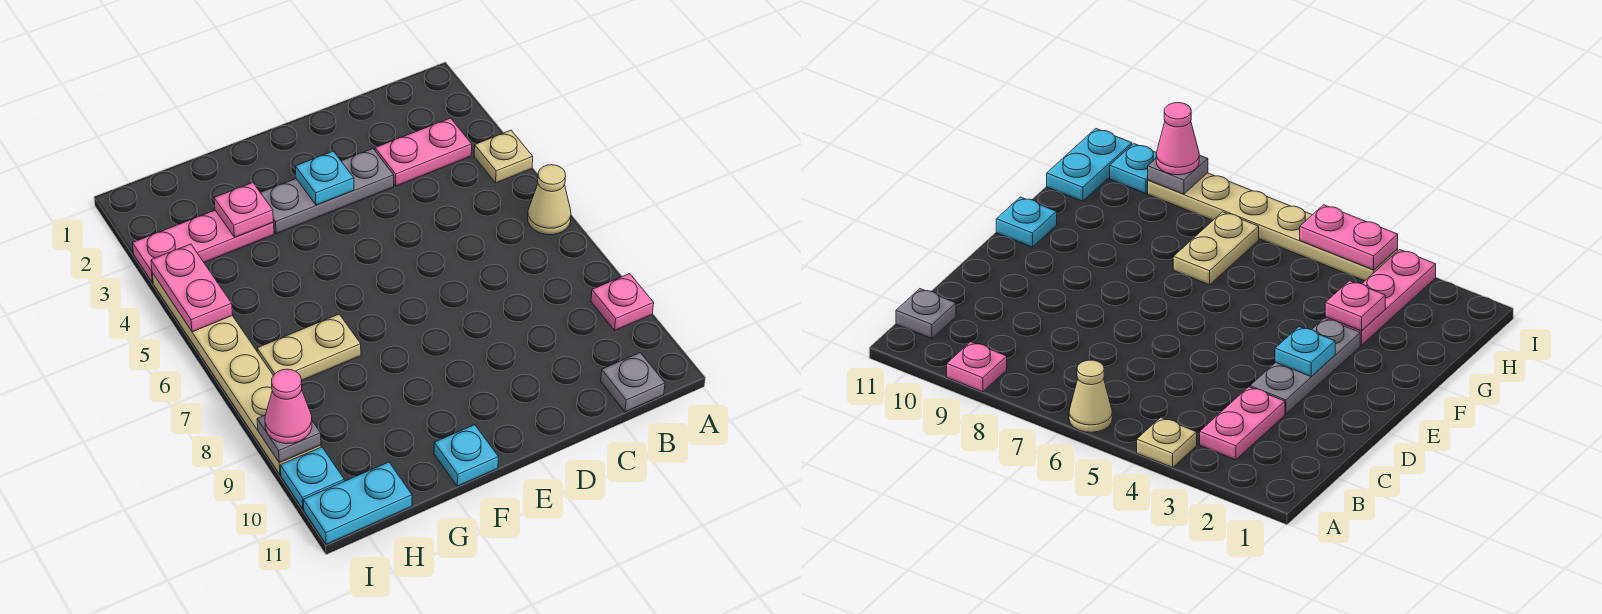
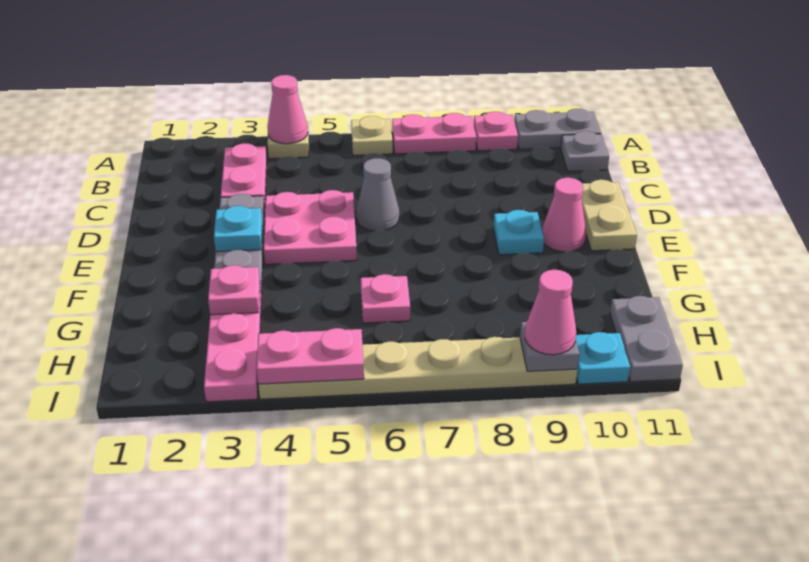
none -> pink 1x1 cone [267,75,308,144]
tan 1x1 cone [528,165,571,235] -> tan 1x1 plate [351,116,393,155]
none -> pink 1x2 plate [392,113,476,154]
none -> grey 1x2 plate [514,109,601,149]
none -> pink 2x2 plate [264,190,357,264]
none -> grey 1x1 cone [356,158,399,231]
none -> pink 1x1 cone [542,178,586,252]
cyan 1x1 plate [434,425,498,486] -> cyan 1x1 plate moved to [493,210,544,255]
none -> pink 1x1 plate [361,274,410,323]
tan 1x2 plate [257,314,361,380] -> tan 1x2 plate moved to [581,180,637,251]
cyan 1x2 plate [303,462,412,544] -> grey 1x2 plate [610,296,683,382]

